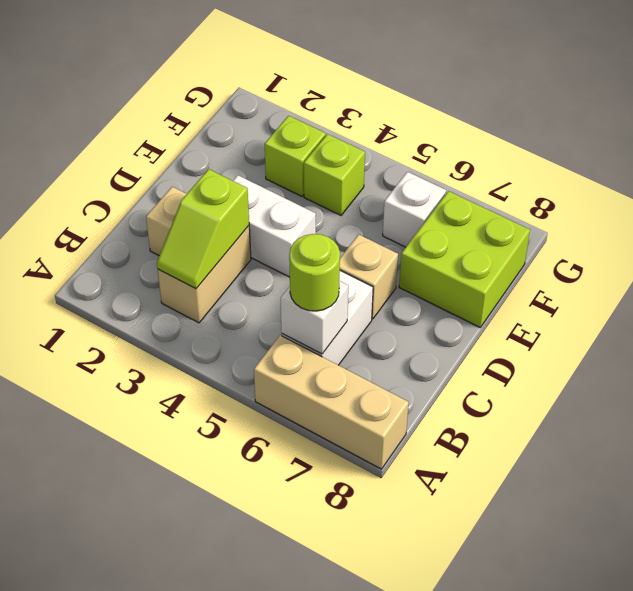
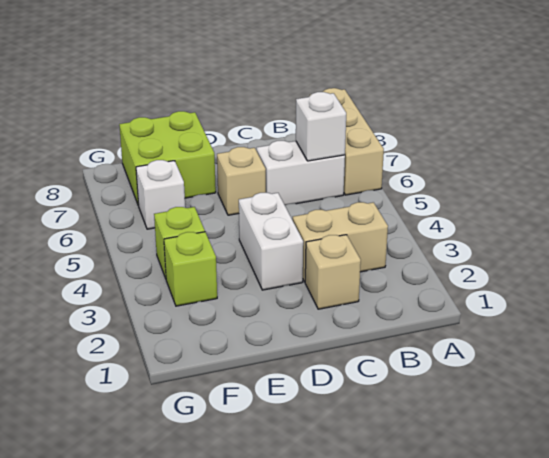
lime 1x2 slope [157,169,249,289] -> none
lime 1x1 round brick [289,234,340,311] -> none

